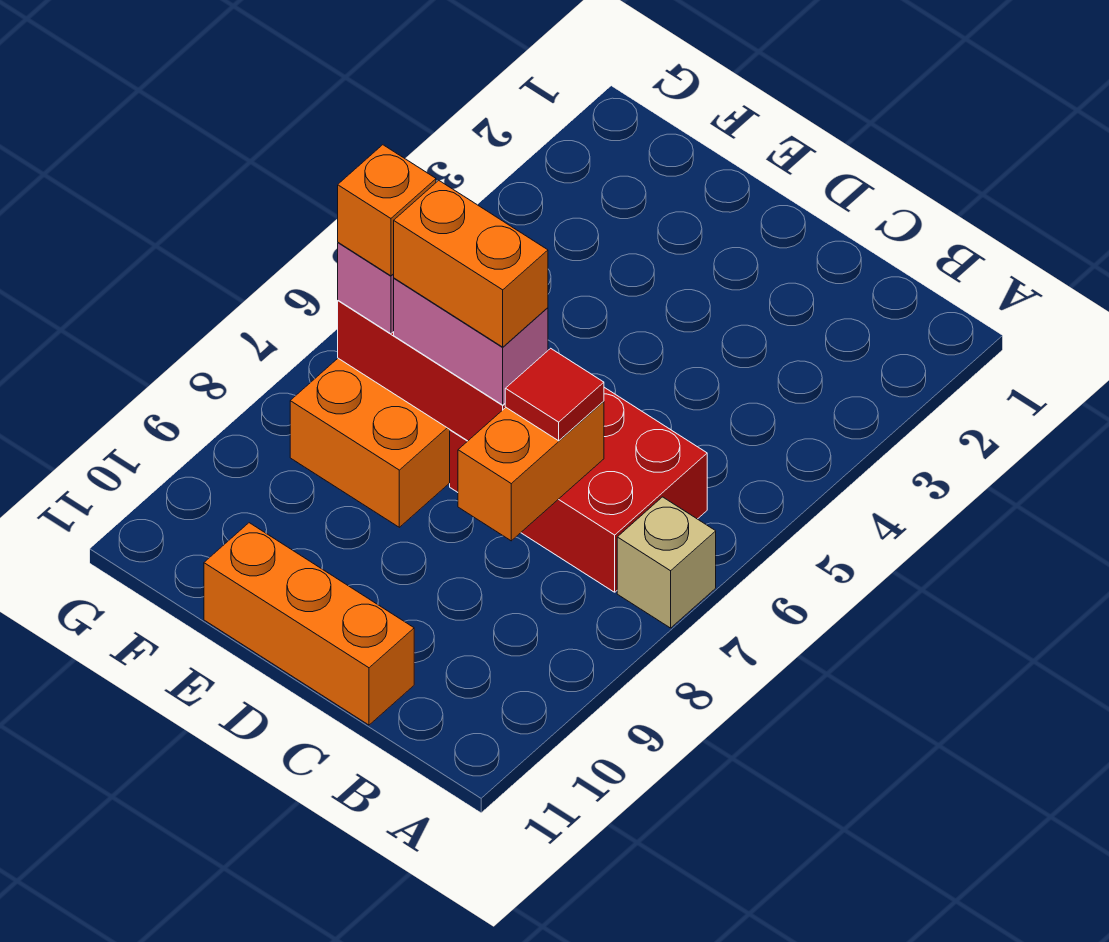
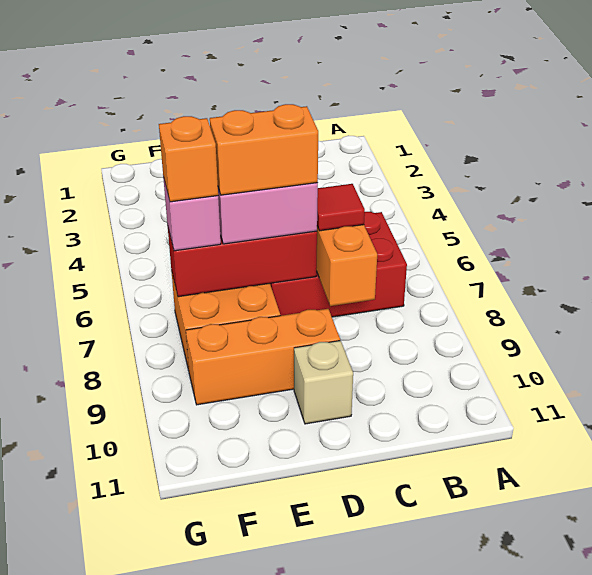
tan 1x1 brick [617,497,716,628] -> tan 1x1 brick moved to [294,341,353,424]
orange 1x3 brick [204,523,414,725] -> orange 1x3 brick moved to [186,309,340,405]

